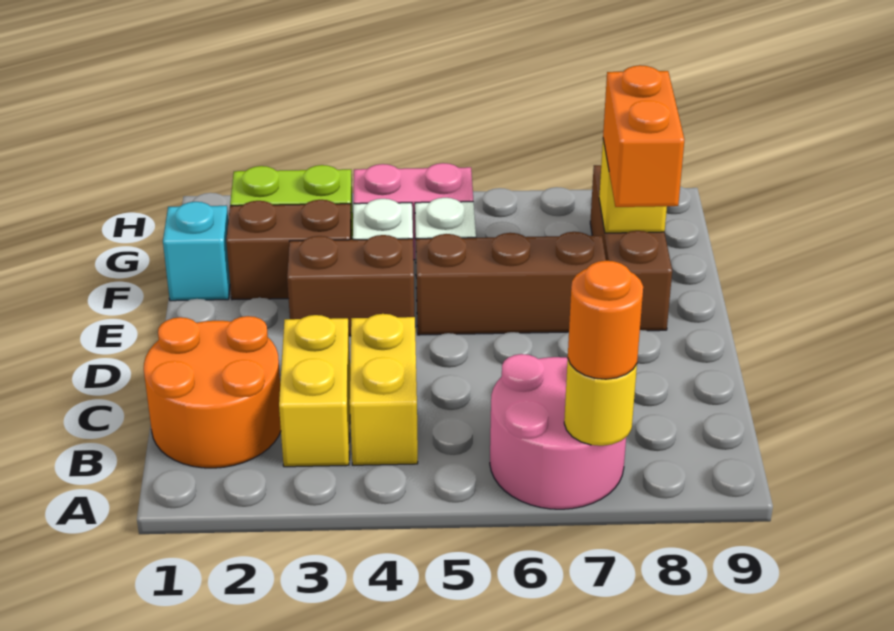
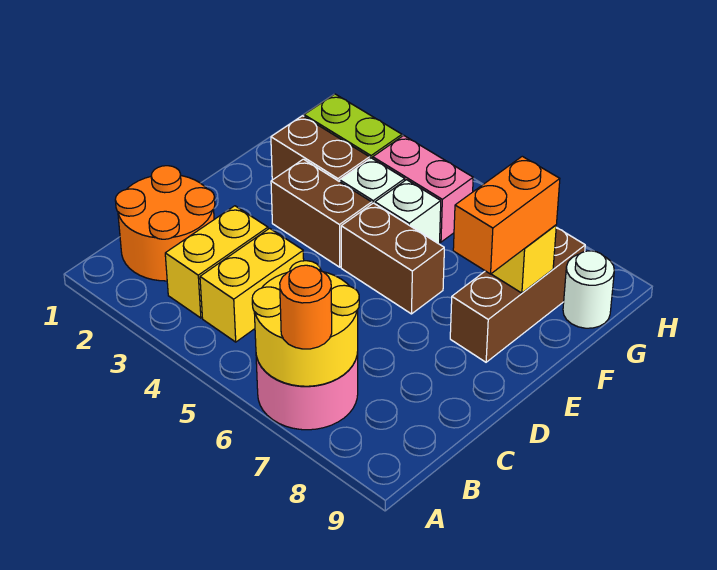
yellow 1x1 round brick [564,360,637,446] -> yellow 2x2 round brick [252,261,359,386]
brown 1x3 brick [416,232,606,335] -> brown 1x2 brick [341,203,444,314]
cyan 1x1 brick [163,202,230,301] -> none
none -> white 1x1 round brick [563,251,614,328]

